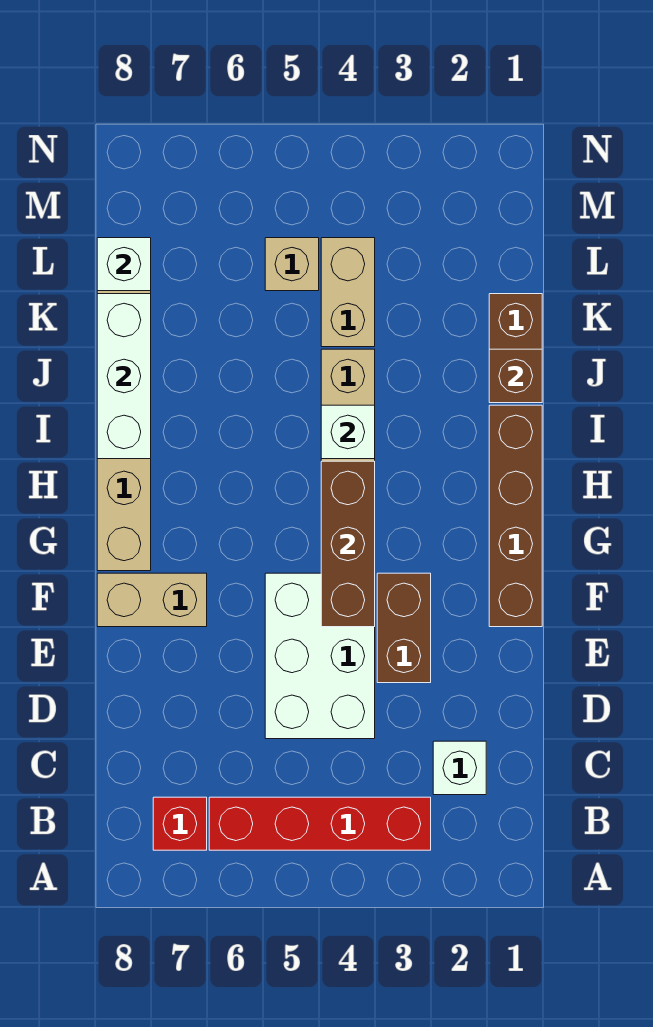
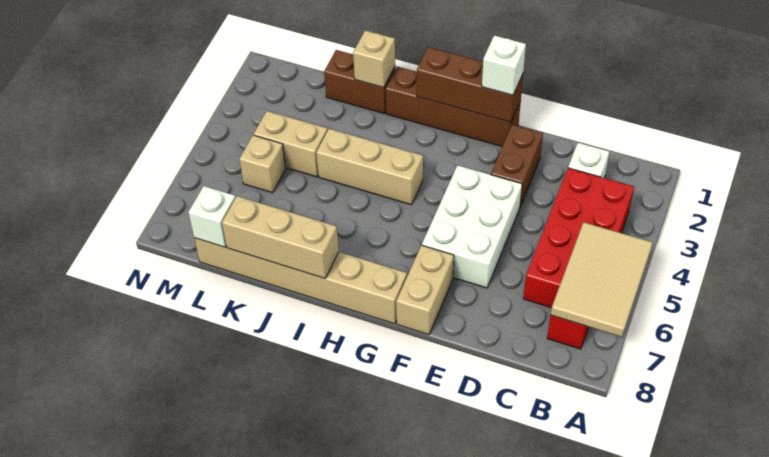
none -> tan 2x3 tile [551,222,653,337]
red 1x4 brick [209,797,431,850] -> red 2x4 brick [523,168,634,308]
white 2x3 brick [265,573,375,739] -> white 2x3 brick turned to [422,165,522,288]
brown 1x2 brick [377,573,431,683] -> brown 1x2 brick turned to [491,125,543,206]
brown 1x3 brick [321,461,375,627] -> brown 1x3 brick moved to [417,47,523,123]
white 1x1 brick [321,405,375,459] -> white 1x1 brick moved to [482,35,526,95]
white 1x3 brick [97,294,151,459] -> tan 1x3 brick [222,196,339,278]
brown 1x1 brick [489,349,542,403] -> tan 1x1 brick [353,30,395,88]

